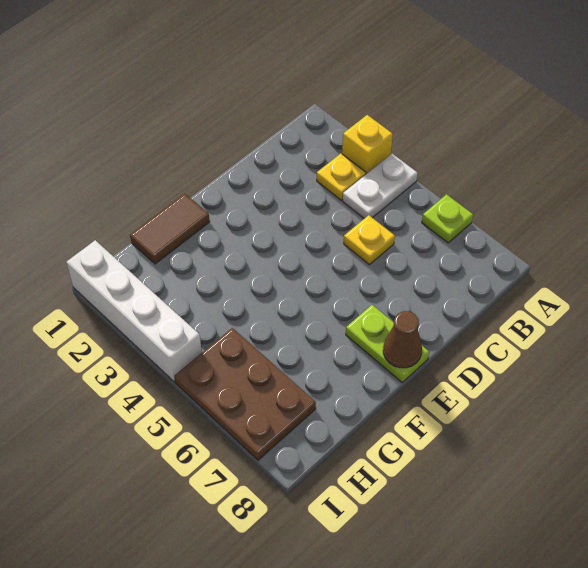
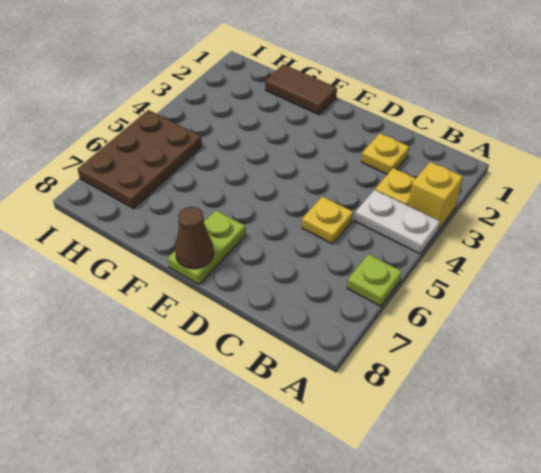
none -> yellow 1x1 plate [361,133,409,174]
white 1x4 brick [66,240,202,382] -> none

